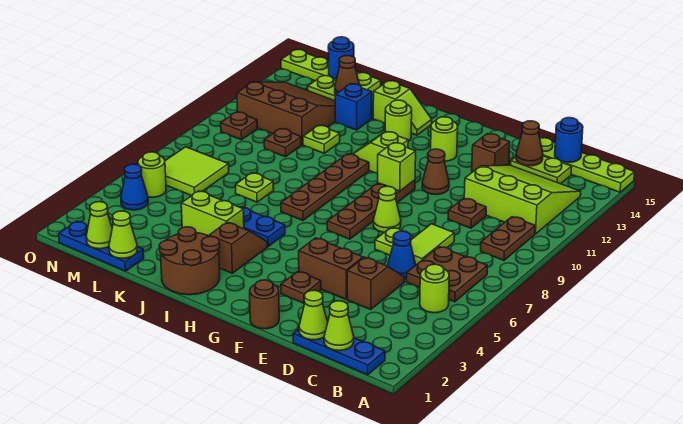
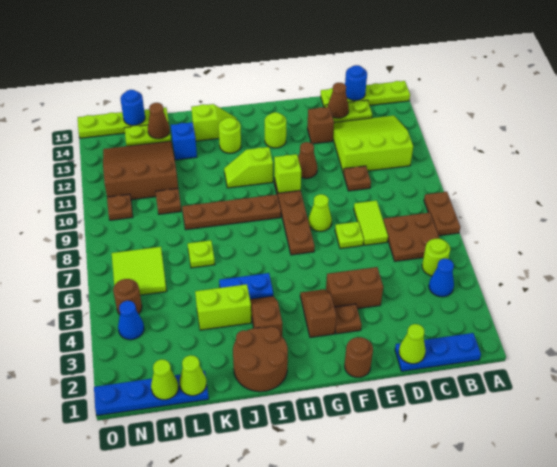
brown 1x2 plate [481,217,535,260] -> brown 1x2 plate moved to [424,192,460,236]
lime 1x1 cone [324,301,354,351] -> none
brown 1x2 slope [347,257,405,309] -> brown 1x2 slope moved to [300,289,336,337]
blue 1x1 cone [388,231,416,278] -> blue 1x1 cone moved to [429,259,454,297]
brown 1x4 plate [281,154,369,220] -> brown 1x4 plate turned to [182,195,281,230]
lime 1x1 plate [303,125,340,153] -> none
blue 1x3 plate [59,221,144,271] -> blue 1x4 plate [94,371,209,416]
lime 1x1 round brick [138,152,166,197] -> brown 1x1 round brick [113,279,142,315]

